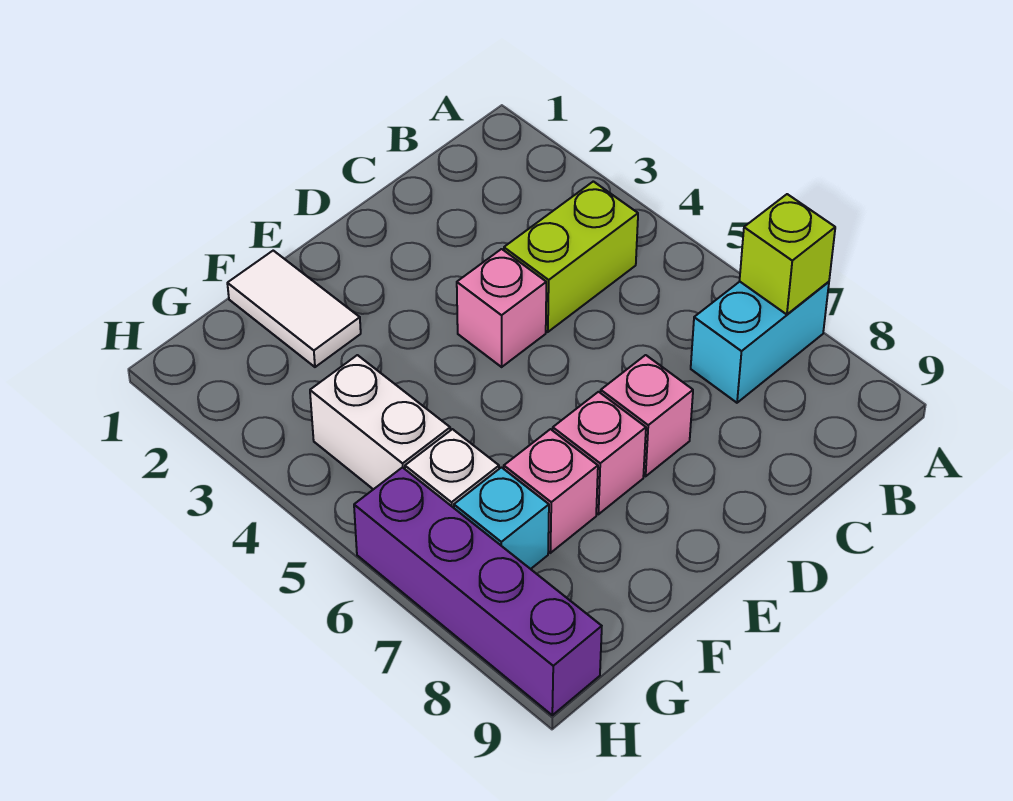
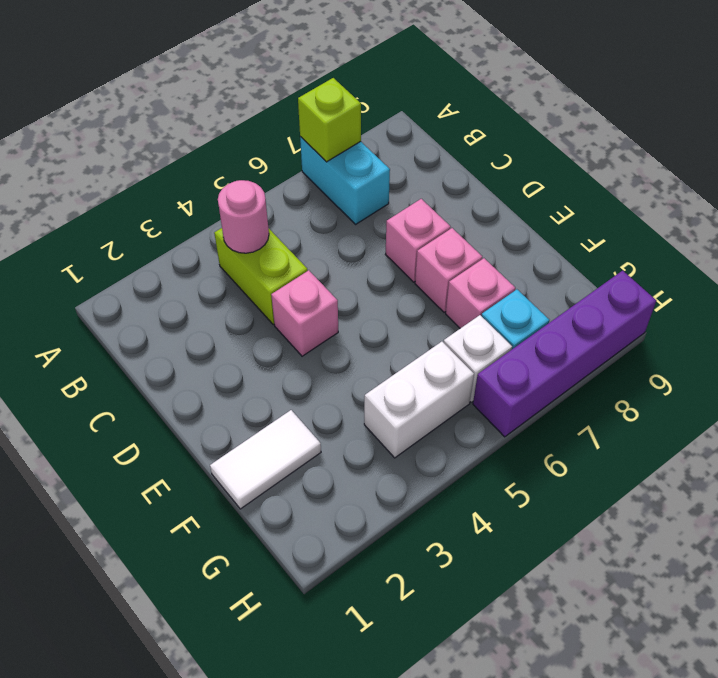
none -> pink 1x1 round brick [218,180,269,253]

